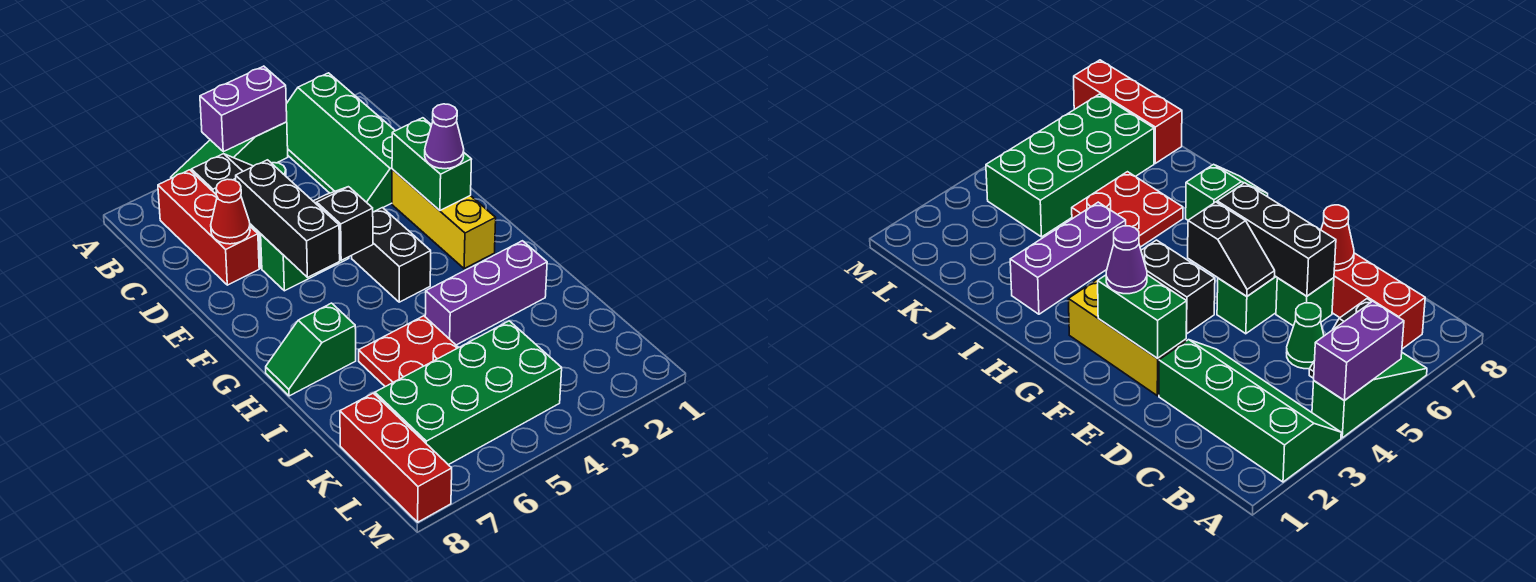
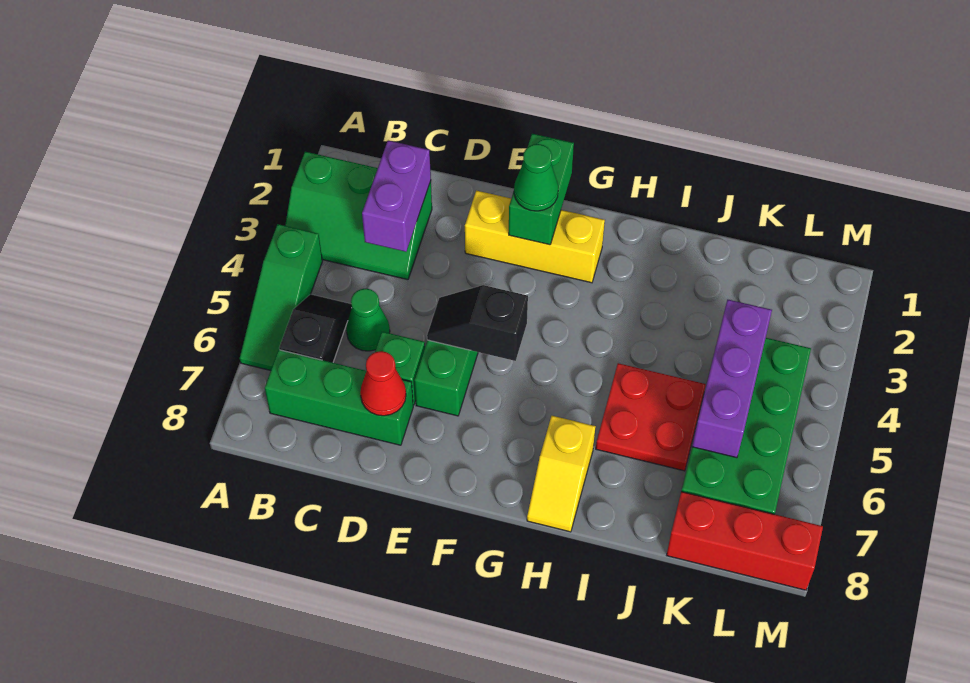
green 2x4 slope [286,73,395,212] -> green 2x3 slope [285,152,432,280]
purple 1x2 brick [200,66,287,152] -> purple 1x2 brick moved to [362,140,431,252]
red 1x3 brick [158,170,259,285] -> green 1x3 brick [265,350,413,445]
black 1x3 brick [236,160,340,277] -> none
green 1x2 brick [392,118,472,210] -> green 1x2 brick turned to [509,134,574,245]
purple 1x1 cone [425,104,464,169] -> green 1x1 cone [514,144,558,211]
black 1x2 brick [352,208,431,302] -> none
green 1x2 slope [266,303,356,396] -> yellow 1x2 slope [527,416,596,532]
purple 1x3 brick [425,241,547,345] -> purple 1x3 brick moved to [692,300,772,458]

